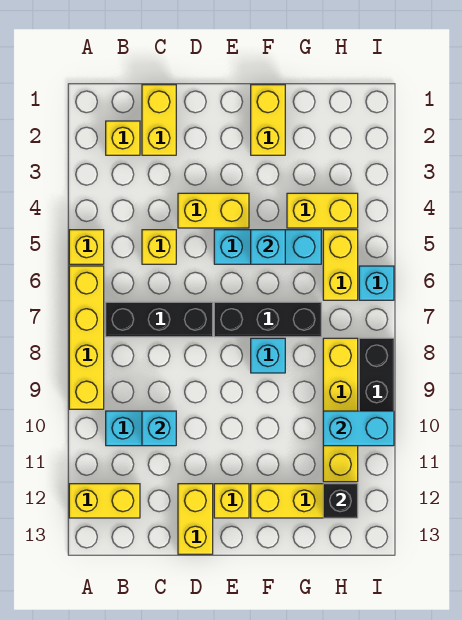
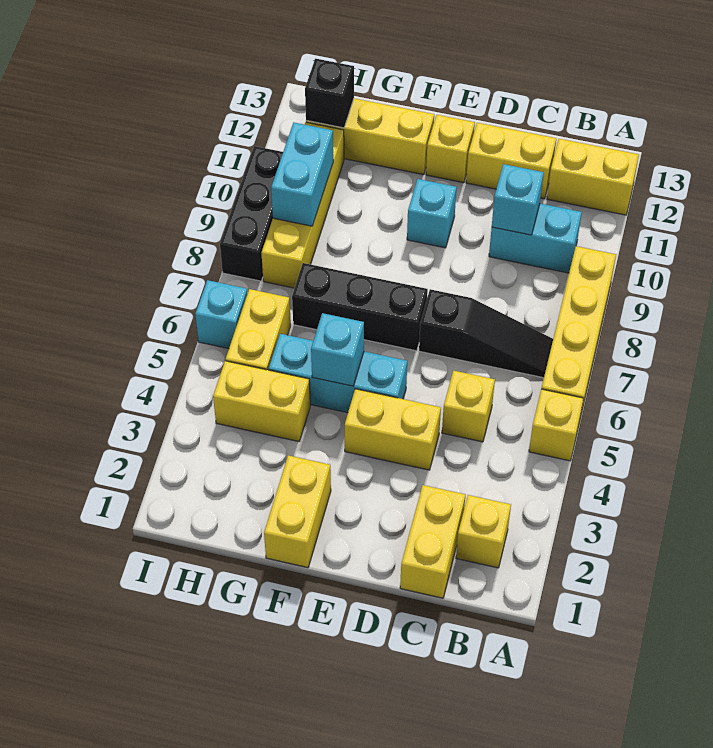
black 1x3 brick [106,302,213,337] -> black 1x3 slope [419,289,553,378]
yellow 1x2 brick [178,484,213,554] -> yellow 1x2 brick turned to [466,123,556,199]
cyan 1x1 brick [251,338,285,373] -> cyan 1x1 brick moved to [407,179,457,248]
cyan 1x2 brick [323,411,394,446] -> cyan 1x2 brick turned to [271,123,333,226]

